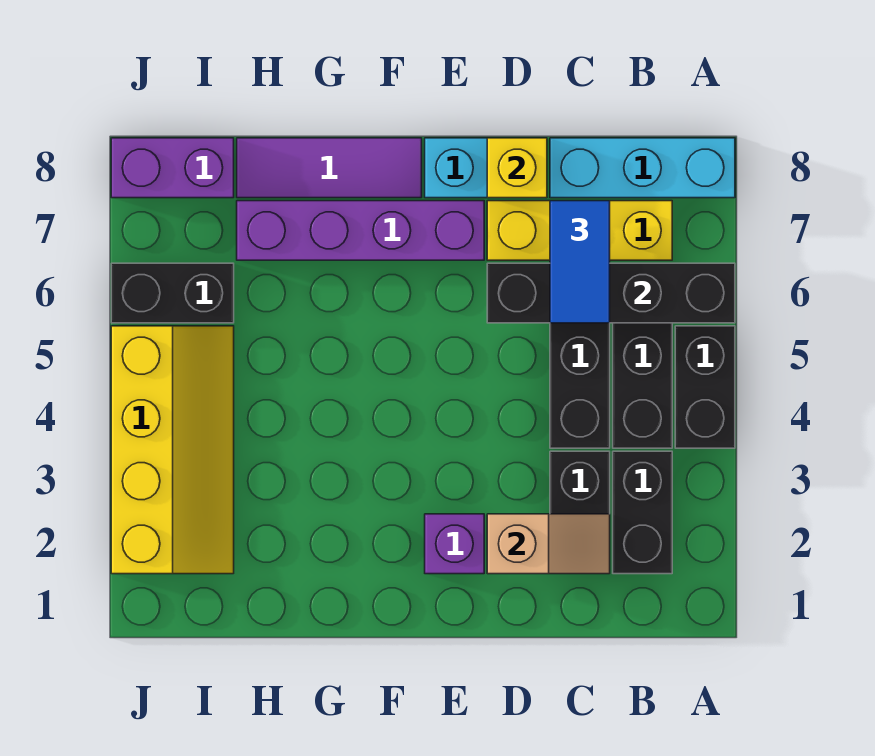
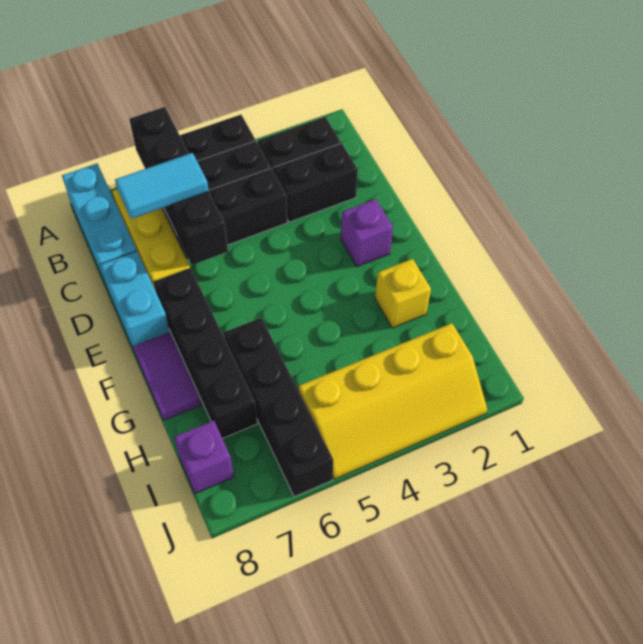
tan 1x2 slope [487,514,610,574] -> none
blue 1x2 tile [550,201,610,323] -> cyan 1x2 tile [115,153,209,219]
yellow 1x1 brick [487,138,547,198] -> yellow 1x1 brick moved to [375,259,431,328]
purple 1x4 brick [237,201,484,260] -> black 1x4 brick [154,268,257,439]
purple 1x3 tile [237,138,422,198] -> purple 1x2 tile [133,332,201,420]
yellow 2x4 slope [111,326,234,574] -> yellow 2x4 slope turned to [298,323,487,479]
black 1x2 brick [111,263,234,323] -> black 1x4 brick [224,318,333,497]
purple 1x2 brick [111,138,234,198] -> purple 1x1 brick [174,421,234,494]

